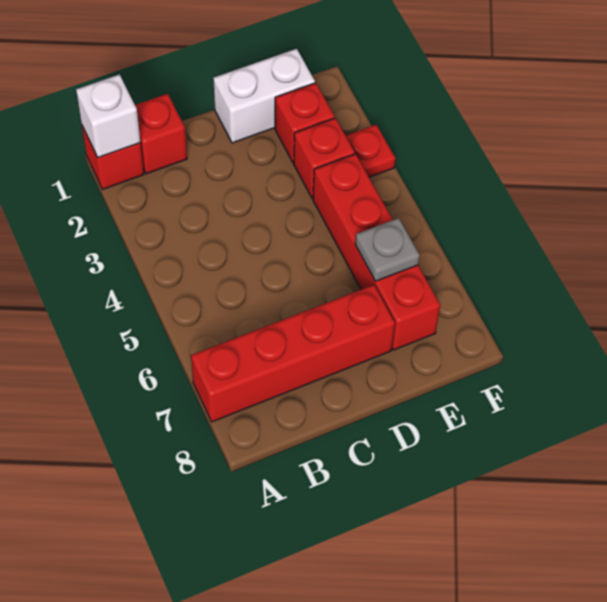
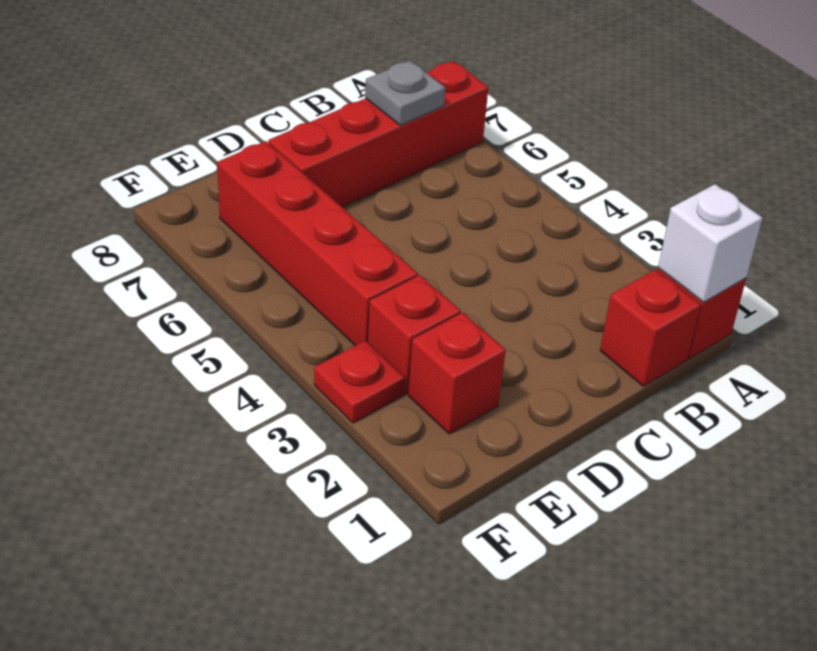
white 1x2 brick [213,49,315,143] -> none
grey 1x1 plate [355,218,420,281] -> grey 1x1 plate moved to [365,61,445,126]

